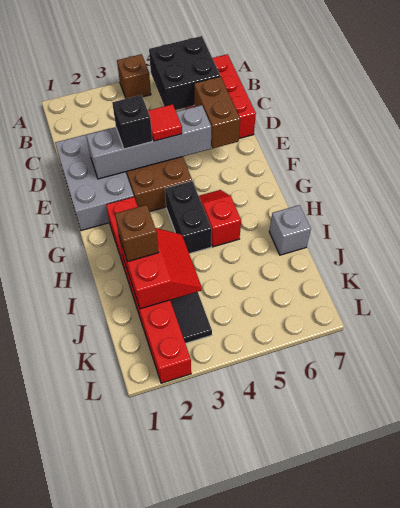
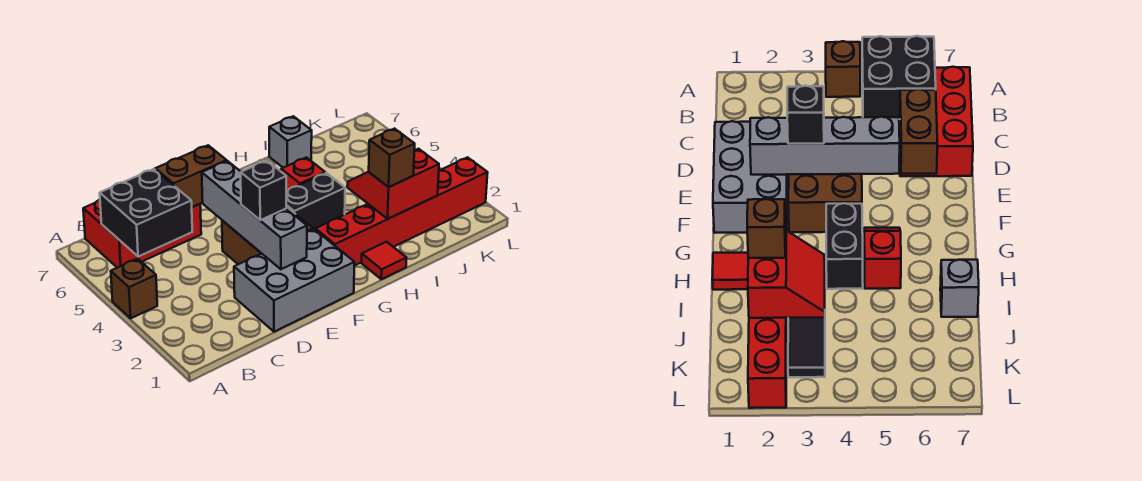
red 1x1 tile [148,104,182,141] -> red 1x1 tile moved to [362,242,406,279]

